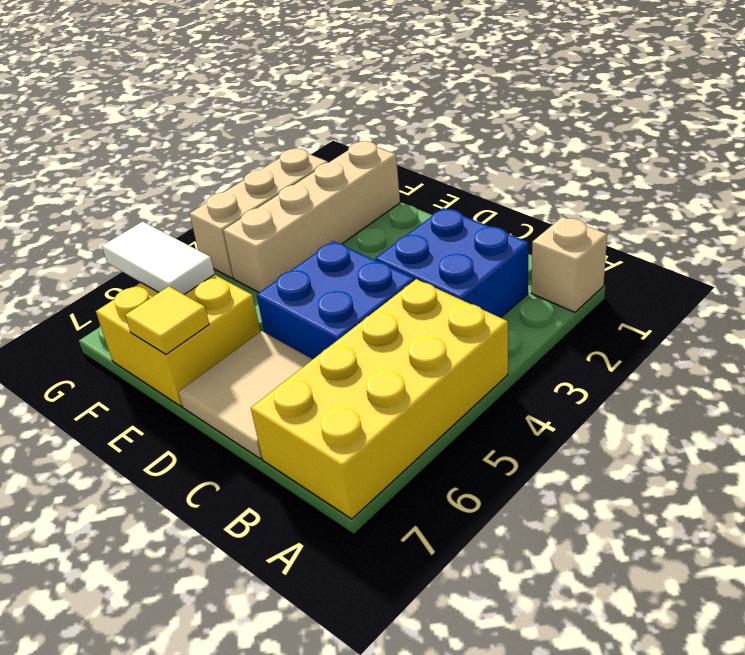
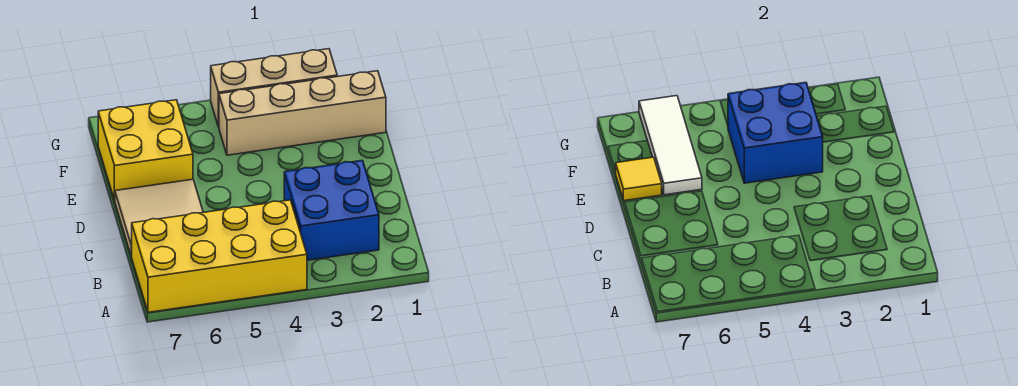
tan 1x1 brick [532,217,607,312] -> none
blue 2x2 brick [257,241,414,359] -> blue 2x2 brick moved to [728,82,823,183]
white 1x2 tile [102,222,215,294] -> white 1x3 tile [639,96,702,195]

